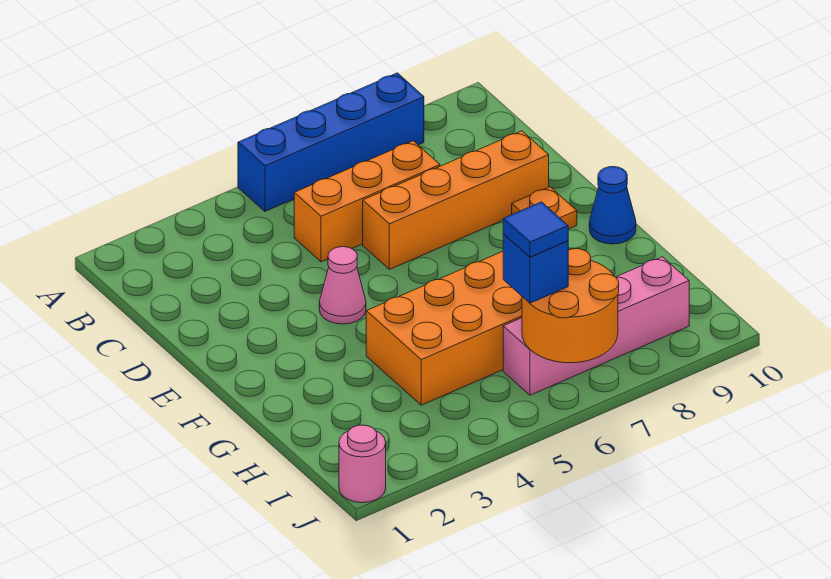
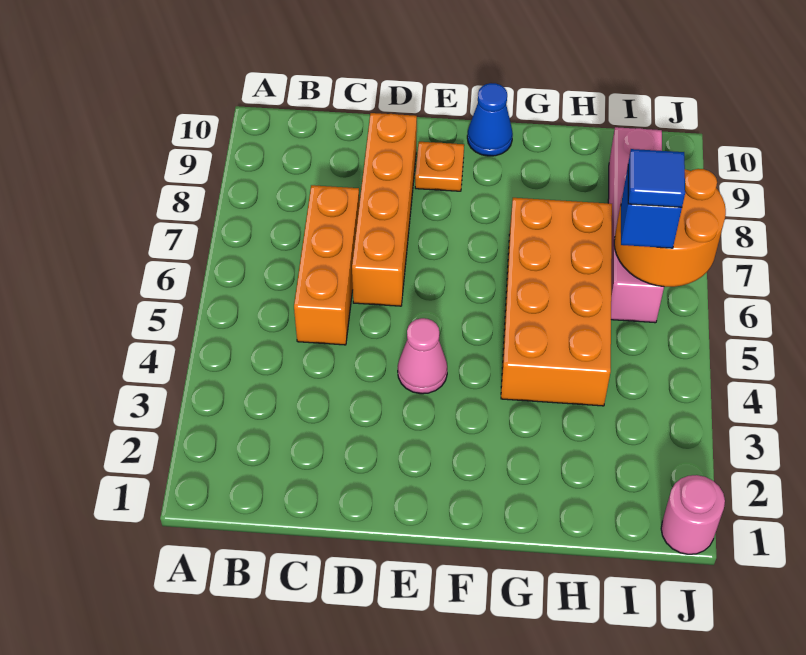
blue 1x4 brick [238,73,424,211] -> none

